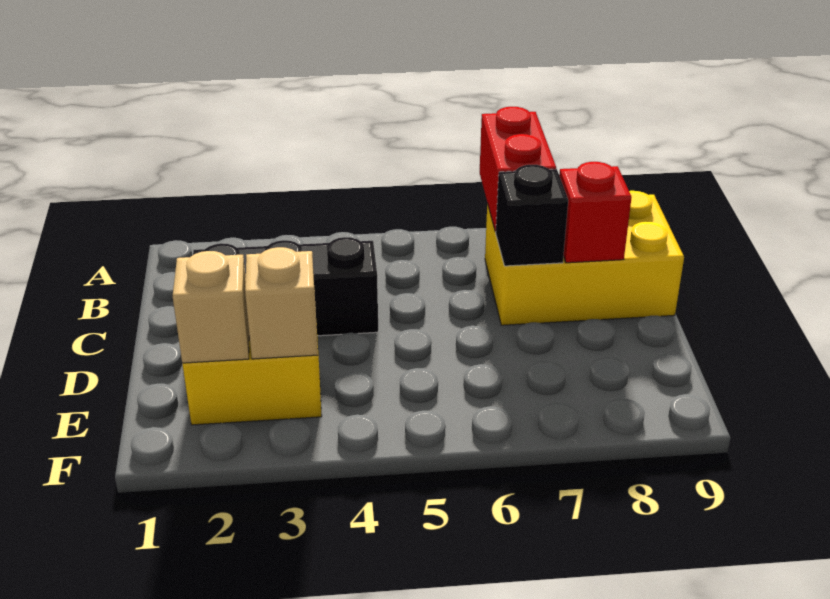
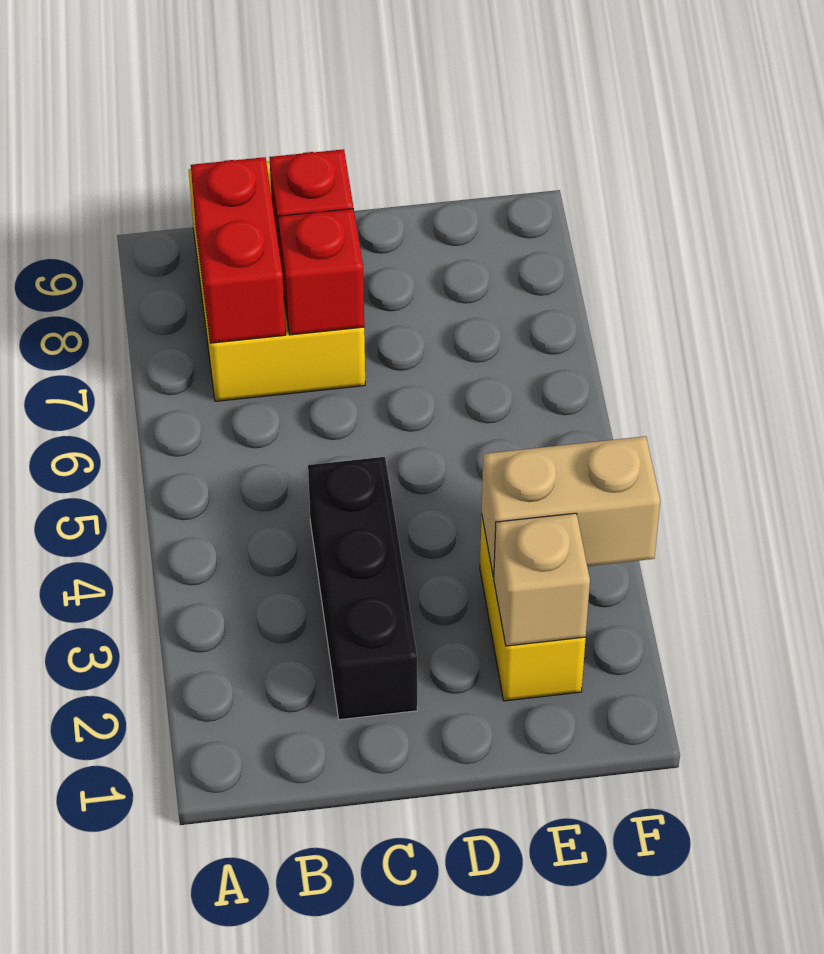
red 1x2 brick [480,107,556,232] -> red 1x2 brick turned to [191,157,286,343]
black 1x1 brick [496,165,568,266] -> red 1x1 brick [278,209,364,335]
tan 1x1 brick [245,247,318,359] -> tan 1x2 brick [482,436,660,577]

